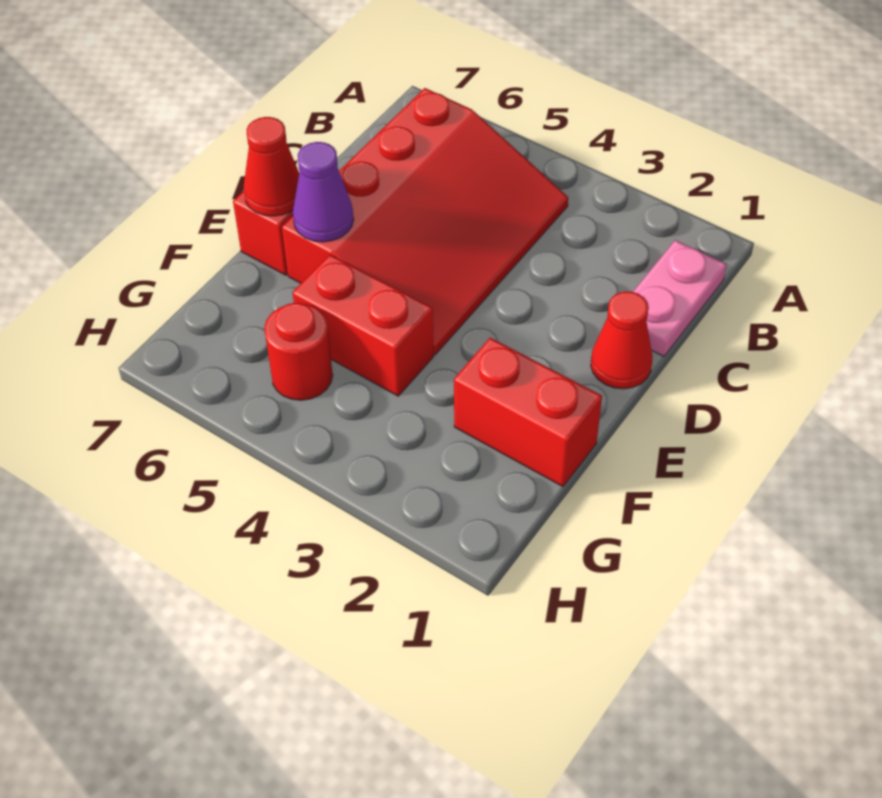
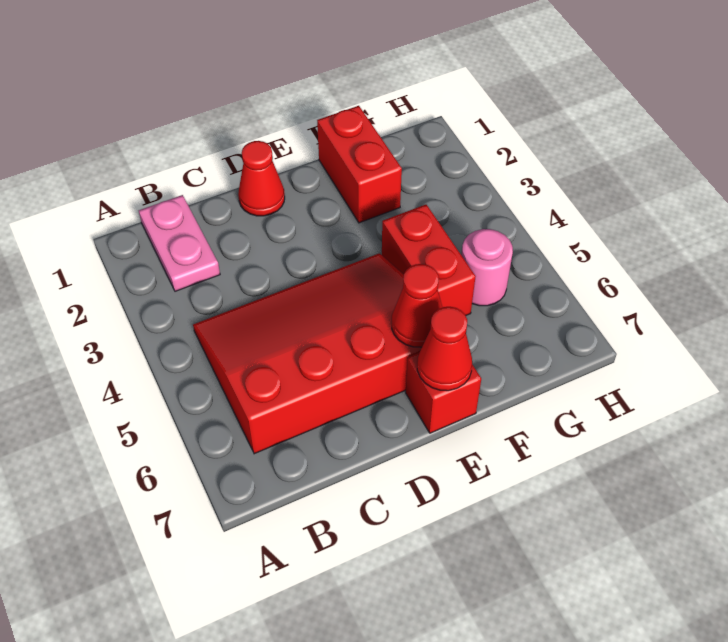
pink 1x2 plate [633,240,727,356] -> pink 1x2 plate turned to [139,195,220,291]
purple 1x1 cone [293,142,354,242] -> red 1x1 cone [392,264,442,347]
red 1x1 round brick [264,303,333,400] -> pink 1x1 round brick [461,229,513,306]

